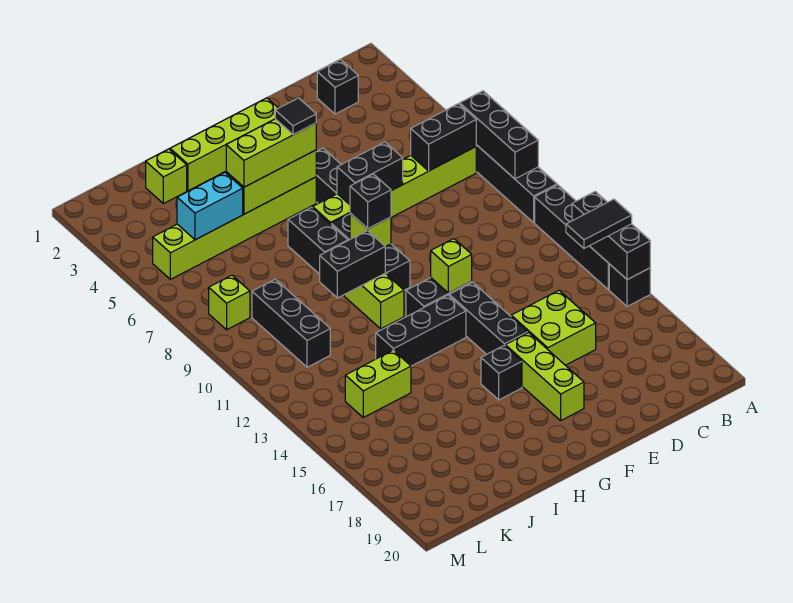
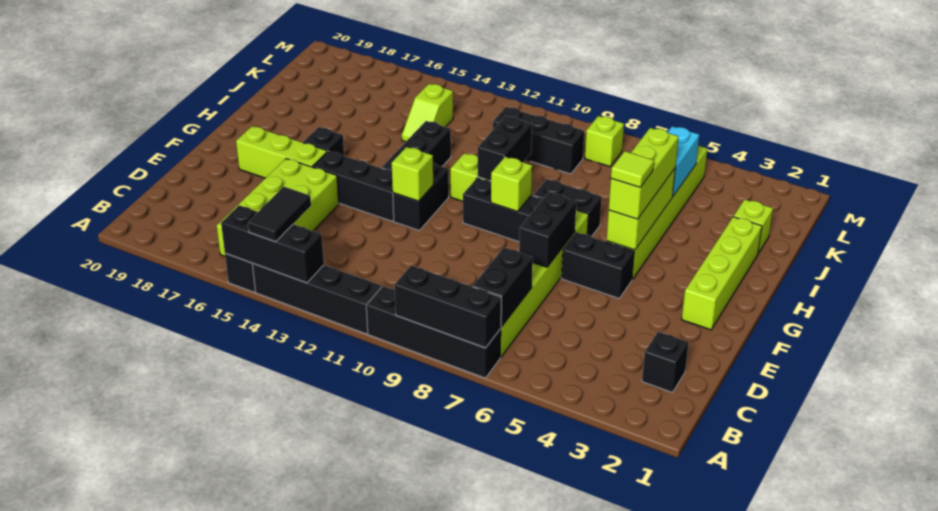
lime 2x2 brick [511,290,596,365] -> lime 2x4 brick [217,159,339,256]
black 1x1 tile [275,98,316,135] -> lime 1x1 tile [611,151,654,187]
black 1x1 brick [350,174,391,229] -> none
lime 1x2 brick [345,350,411,417] -> lime 1x2 slope [402,84,453,142]

